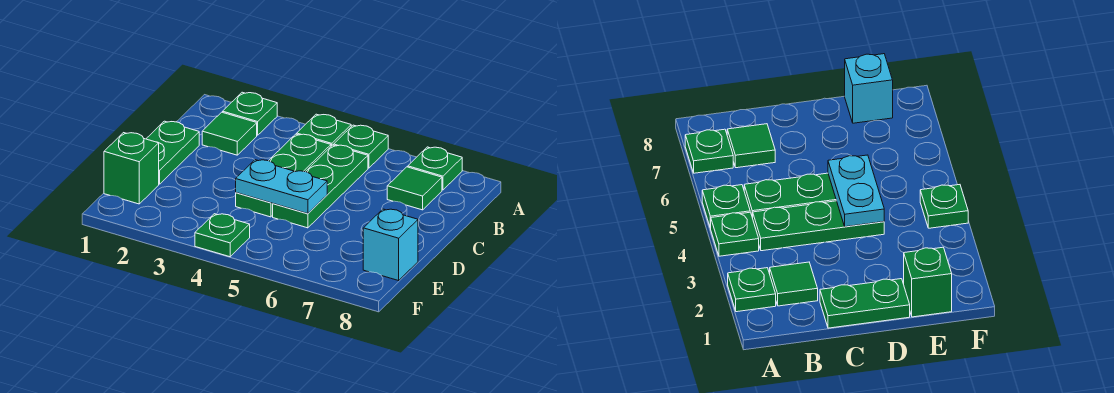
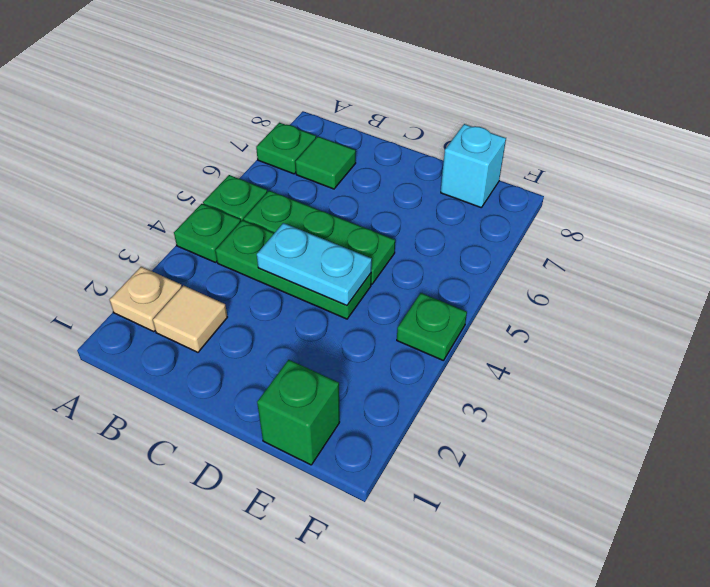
green 1x1 plate [223,92,277,135] -> tan 1x1 plate [110,267,182,332]
green 1x1 tile [202,112,257,155] -> tan 1x1 tile [153,286,227,352]
green 1x2 plate [146,121,199,184] -> none
cyan 1x2 plate [236,160,327,214] -> cyan 1x2 plate turned to [257,223,372,305]

